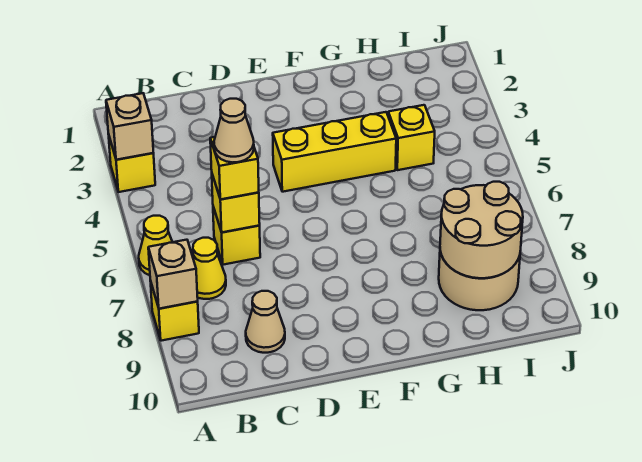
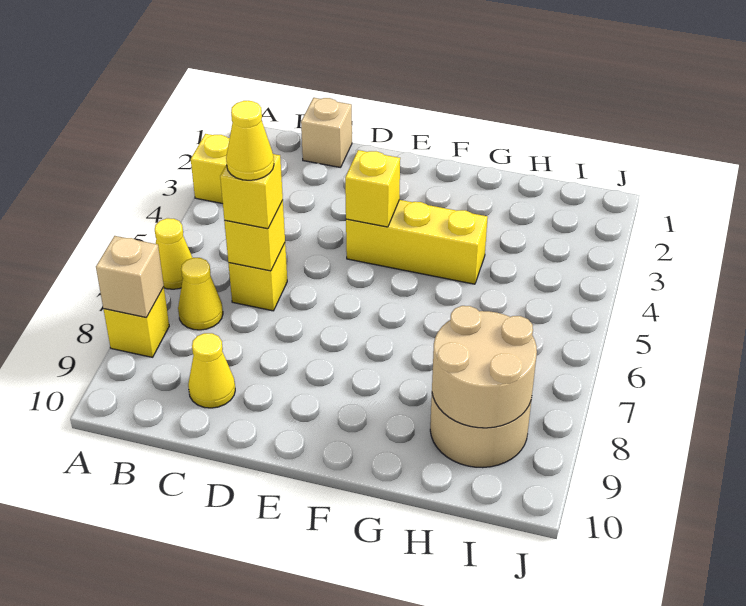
tan 1x1 brick [106,93,153,160] -> tan 1x1 brick moved to [301,98,352,168]
tan 1x1 cone [214,99,254,162] -> yellow 1x1 cone [226,101,274,180]
tan 1x1 cone [246,291,285,353] -> yellow 1x1 cone [188,333,235,408]
yellow 1x1 brick [388,105,435,170] -> yellow 1x1 brick moved to [345,150,400,227]

